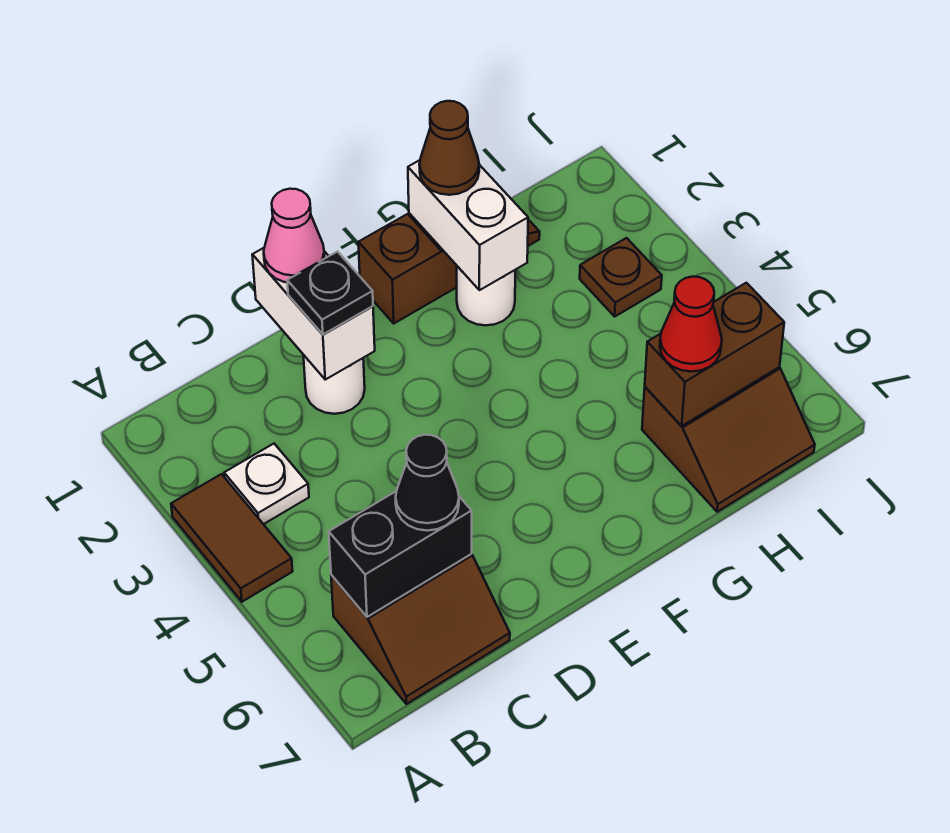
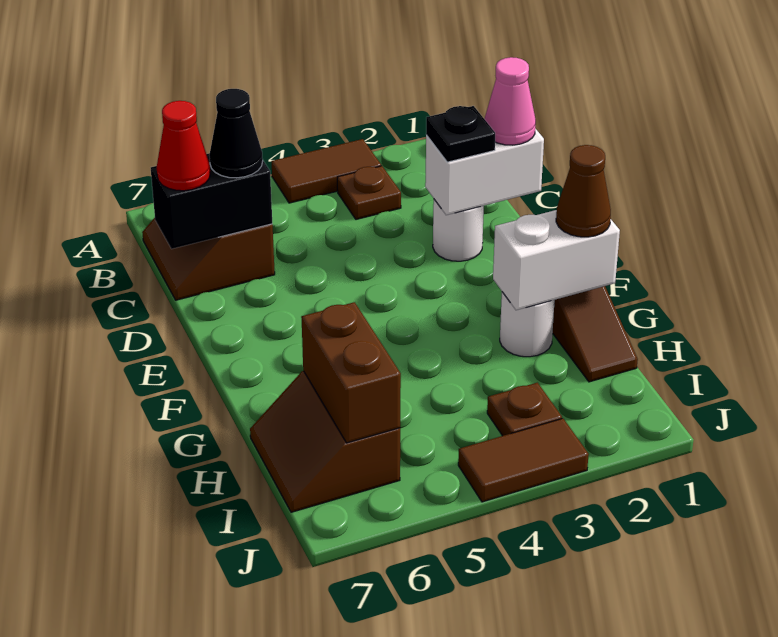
white 1x1 plate [224,444,309,524] -> brown 1x1 plate [337,166,401,219]
black 1x2 brick [329,491,472,617] -> black 1x2 brick turned to [151,153,272,249]
red 1x1 cone [660,277,722,372] -> red 1x1 cone moved to [157,101,210,191]
none -> brown 1x2 tile [458,418,589,502]

